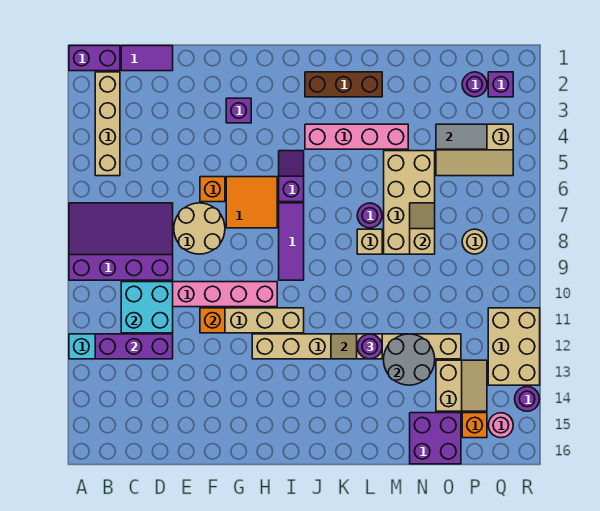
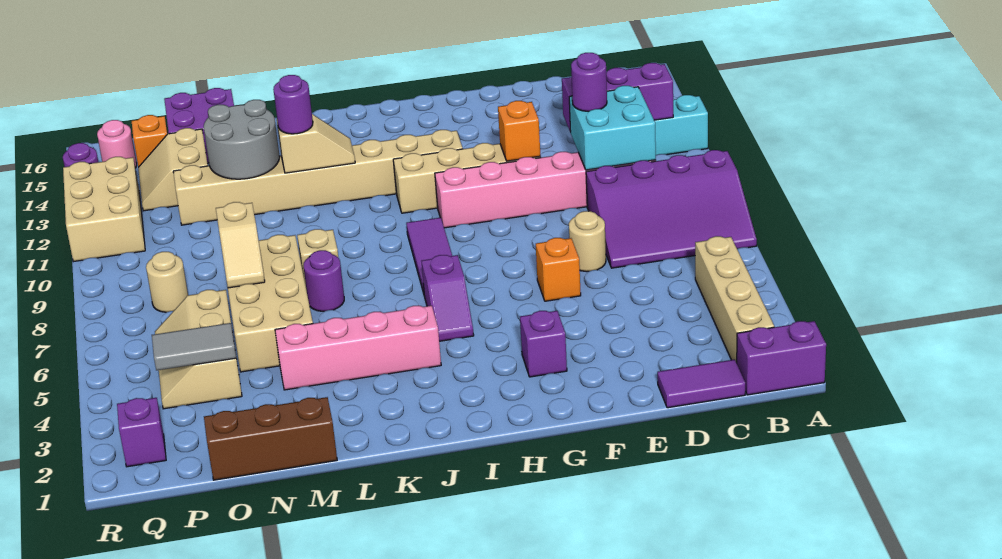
tan 2x2 round brick [174,203,225,254] -> tan 1x1 round brick [569,211,606,272]
orange 2x2 tile [226,177,277,228] -> none
brown 1x3 brick [305,72,382,97] -> brown 1x3 brick moved to [204,397,337,480]
tan 2x3 slope [436,124,513,176] -> tan 2x3 slope turned to [155,290,242,409]
purple 1x1 round brick [462,72,487,97] -> purple 1x1 round brick moved to [571,53,607,111]

